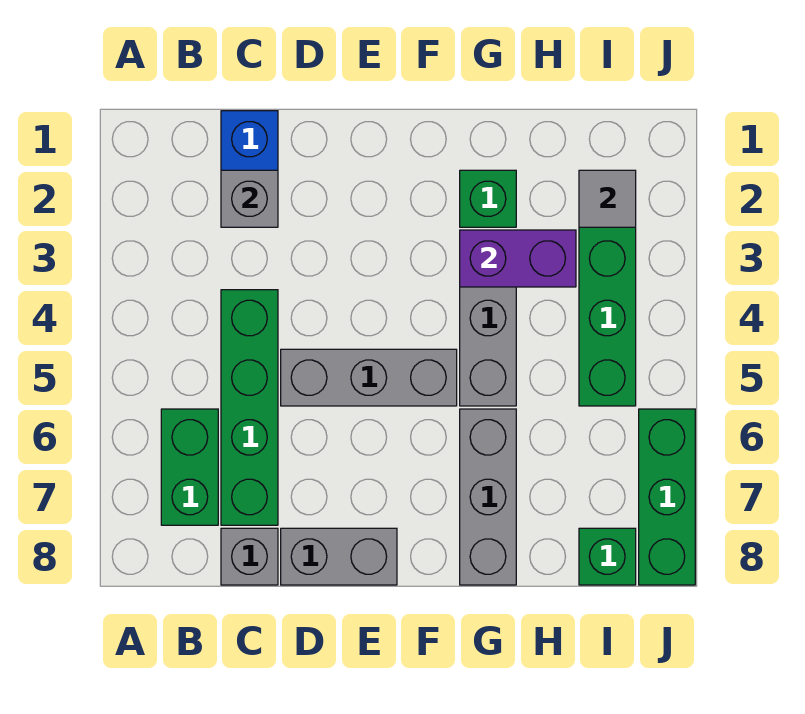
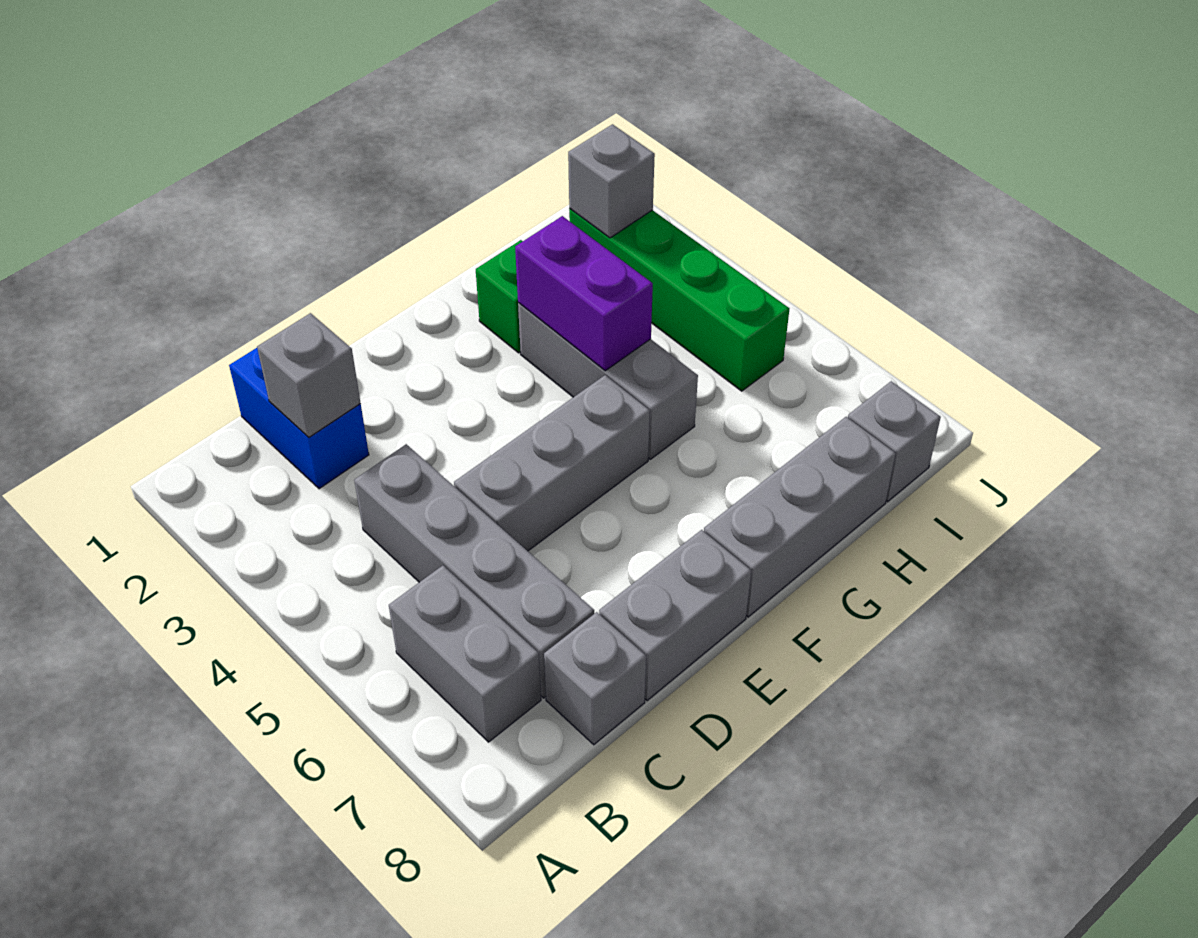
green 1x2 brick [161,409,218,525] -> grey 1x2 brick [389,565,541,742]
green 1x4 brick [221,290,278,525] -> grey 1x4 brick [354,444,594,698]
purple 1x2 brick [460,230,576,287] -> purple 1x2 brick turned to [515,216,653,371]
grey 1x3 brick [460,409,516,585] -> grey 1x3 brick turned to [704,417,896,617]
grey 1x1 tile [579,170,636,227] -> grey 1x1 brick [568,124,655,238]
green 1x1 brick [579,528,636,585] -> grey 1x1 brick [848,381,941,502]
green 1x3 brick [639,409,695,585] -> none

